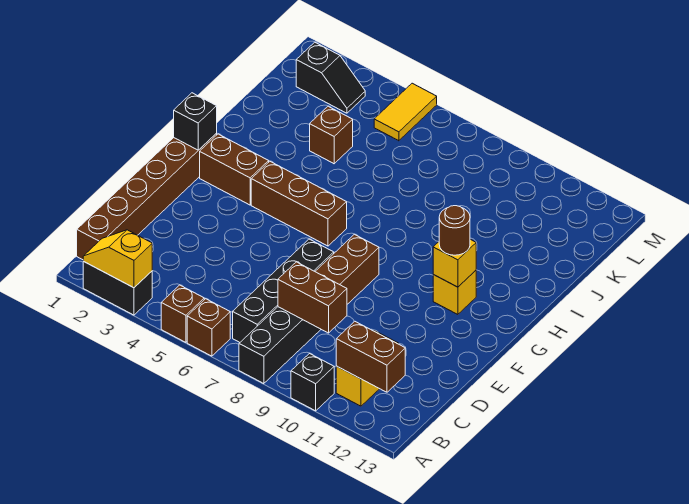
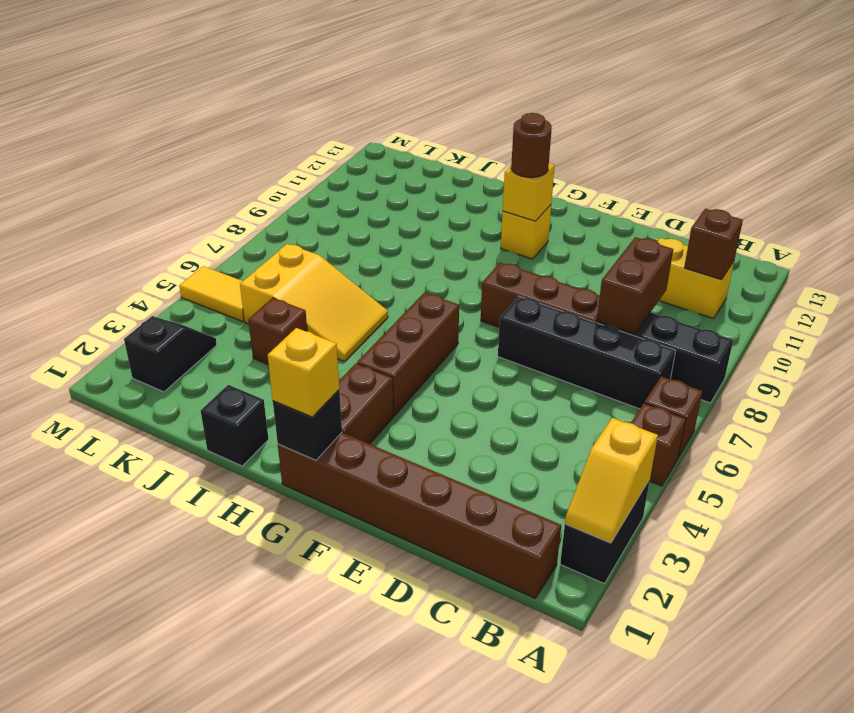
black 1x1 brick [291,354,334,411] -> black 1x1 brick moved to [201,385,269,466]
brown 1x2 brick [336,321,405,392] -> brown 1x1 brick [684,209,743,280]
none -> yellow 1x1 brick [268,328,339,417]
none -> yellow 2x3 slope [240,244,388,361]

